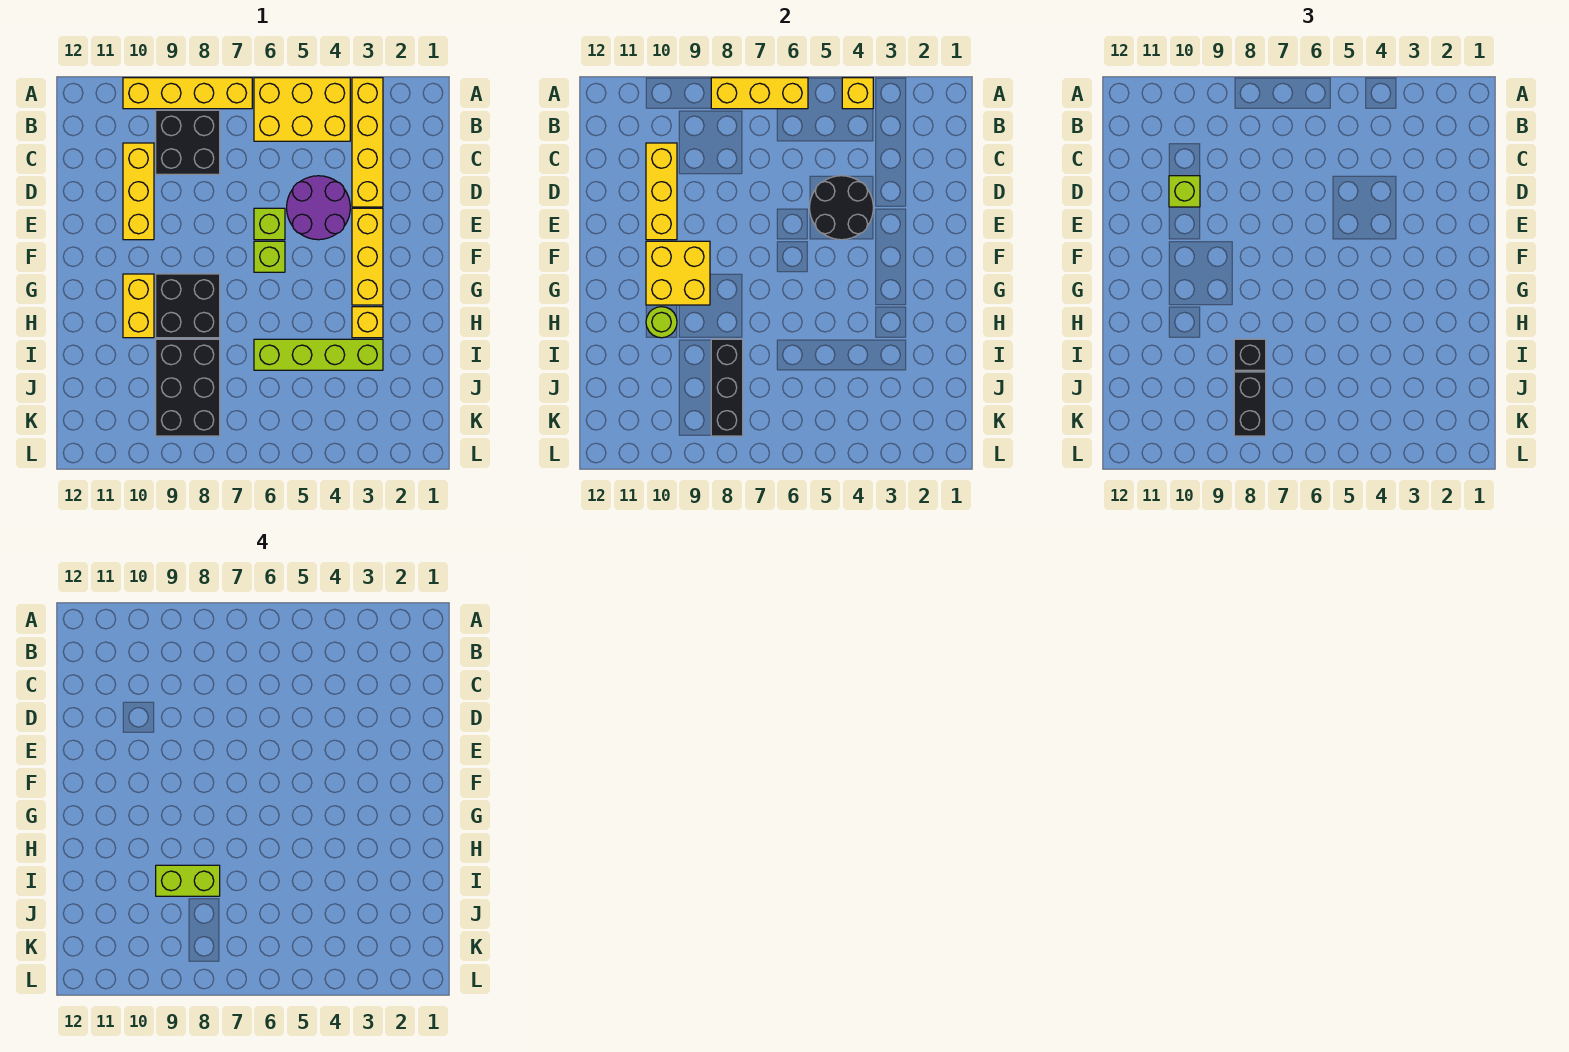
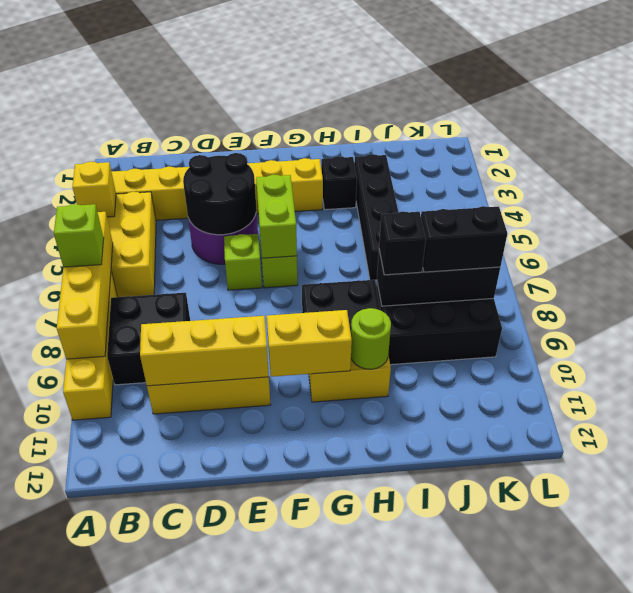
yellow 1x3 brick [711,78,808,109] -> yellow 1x4 brick [57,212,113,359]
lime 1x1 brick [1169,176,1200,207] -> lime 1x1 brick moved to [54,204,104,267]
yellow 2x2 brick [646,241,710,305] -> yellow 1x2 brick [267,310,352,377]
yellow 1x1 brick [352,307,383,338] -> black 1x1 brick [321,156,357,210]
lime 1x4 brick [254,339,383,370] -> black 1x4 brick [354,154,398,280]
lime 1x2 brick [156,865,220,896] -> lime 1x2 brick moved to [256,175,297,258]

